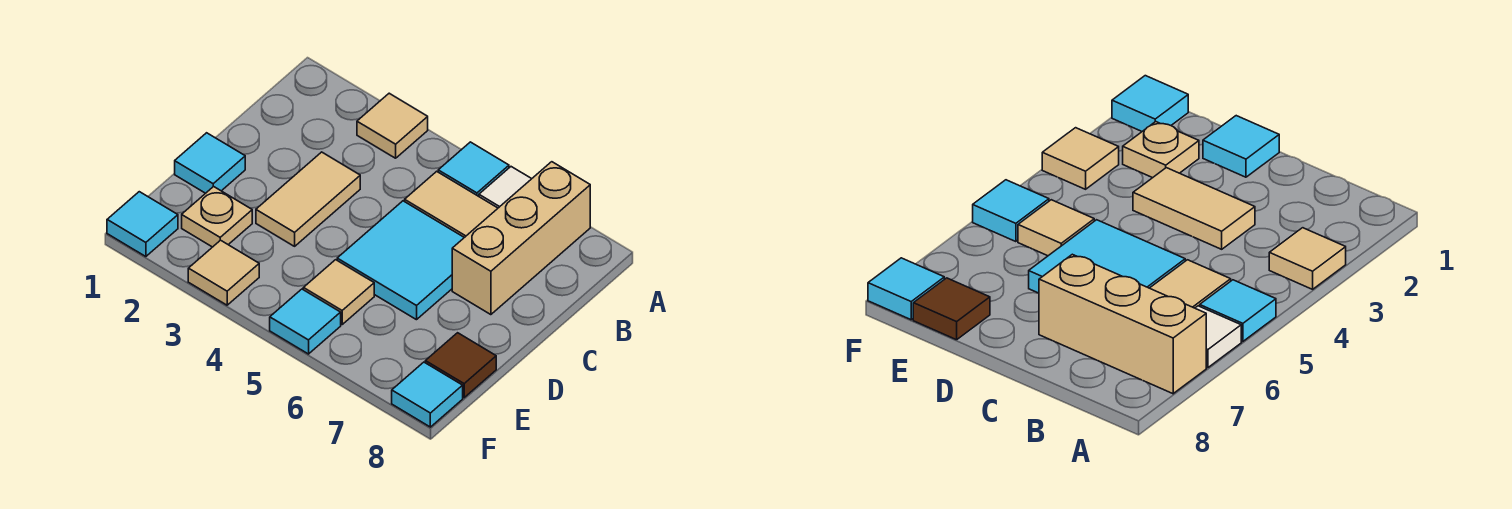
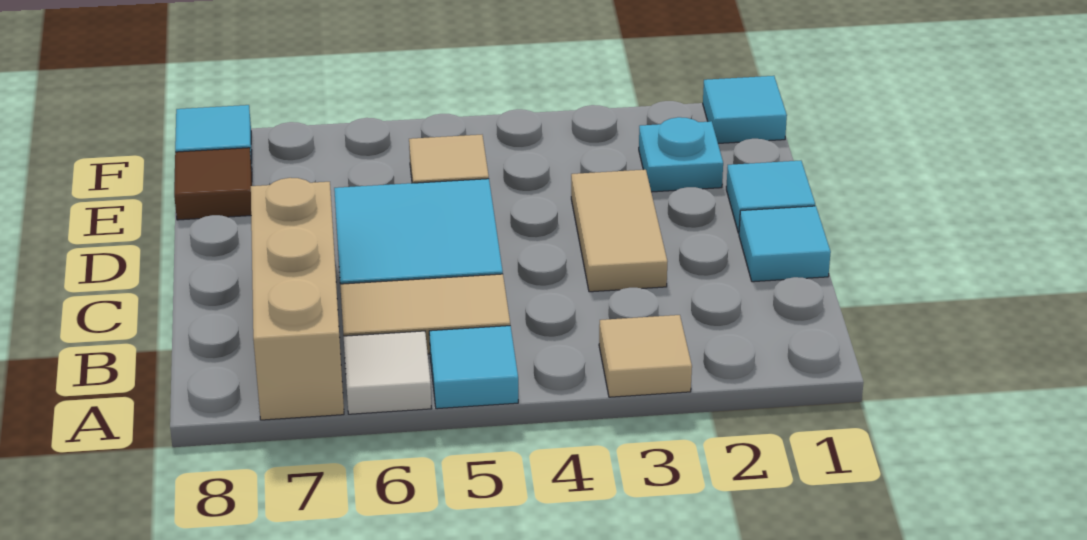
tan 1x1 plate [182,187,252,247] -> cyan 1x1 plate [639,117,723,192]
tan 1x1 tile [188,240,259,305] -> none
cyan 1x1 tile [270,289,341,354] -> cyan 1x1 tile moved to [739,206,831,282]

